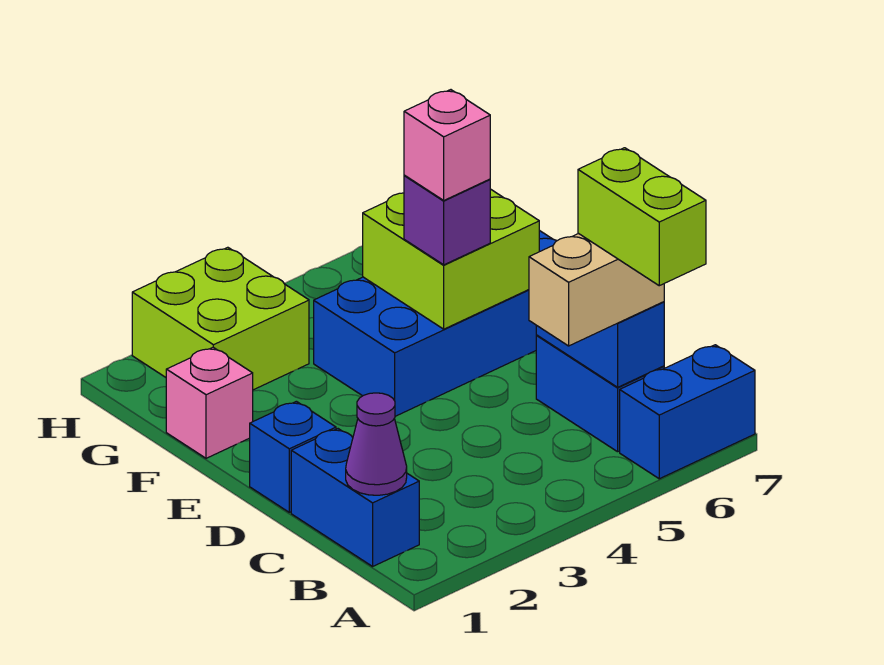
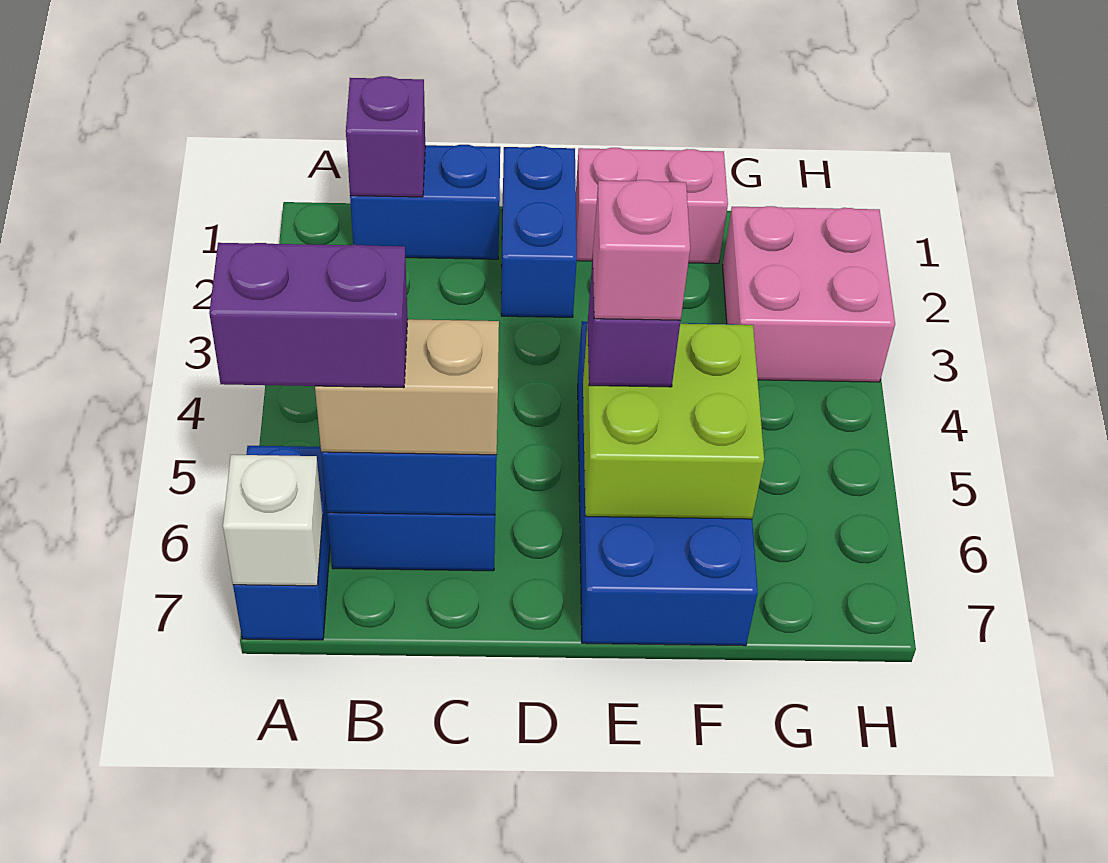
lime 1x2 brick [578,148,706,286] -> purple 1x2 brick [209,243,408,388]
none -> white 1x1 brick [223,455,323,586]
purple 1x1 cone [346,393,407,495] -> purple 1x1 brick [346,76,425,197]
tan 1x2 brick [529,234,664,346] -> tan 1x2 brick turned to [315,319,499,455]
blue 1x1 brick [250,401,336,512] -> blue 1x2 brick [501,146,577,317]
pink 1x1 brick [166,347,253,458] -> pink 1x2 brick [576,148,728,263]
lime 2x2 brick [132,247,309,390] -> pink 2x2 brick [723,206,895,382]

